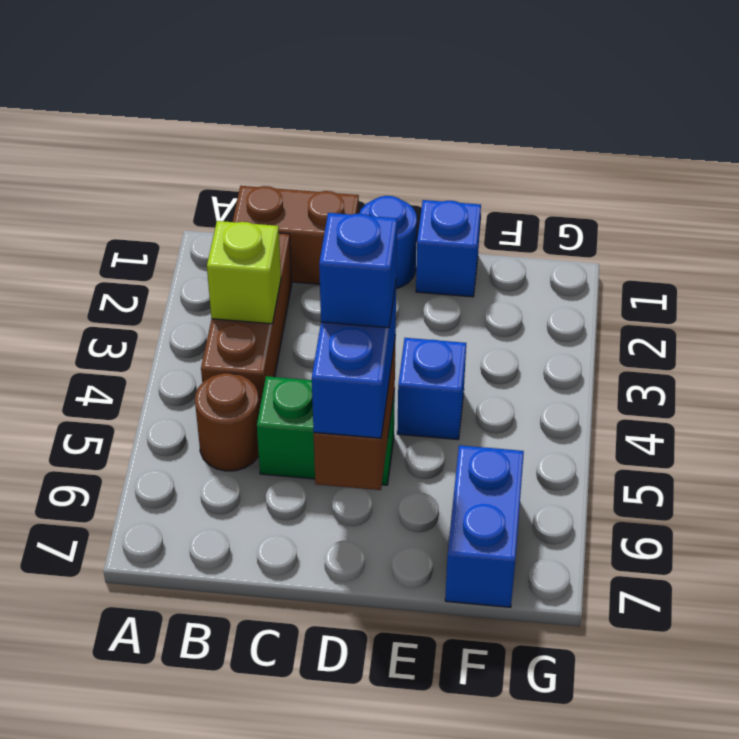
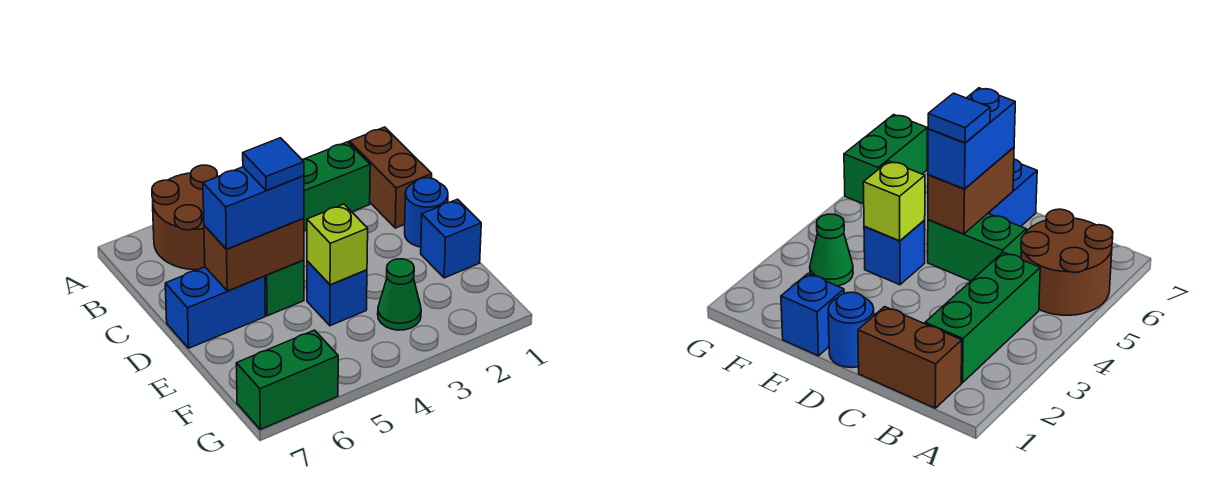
brown 1x3 brick [201,233,292,410] -> green 1x3 brick [302,142,370,231]
lime 1x1 brick [207,221,281,324] -> lime 1x1 brick moved to [307,204,368,285]
brown 1x1 round brick [195,373,259,471] -> brown 2x2 round brick [152,165,218,270]
blue 1x1 brick [319,213,397,328] -> blue 1x1 tile [243,138,304,190]
none -> green 1x1 cone [378,259,421,330]
blue 1x2 brick [445,445,524,607] -> blue 1x2 brick moved to [165,267,265,348]
none -> green 1x2 brick [236,330,338,429]

